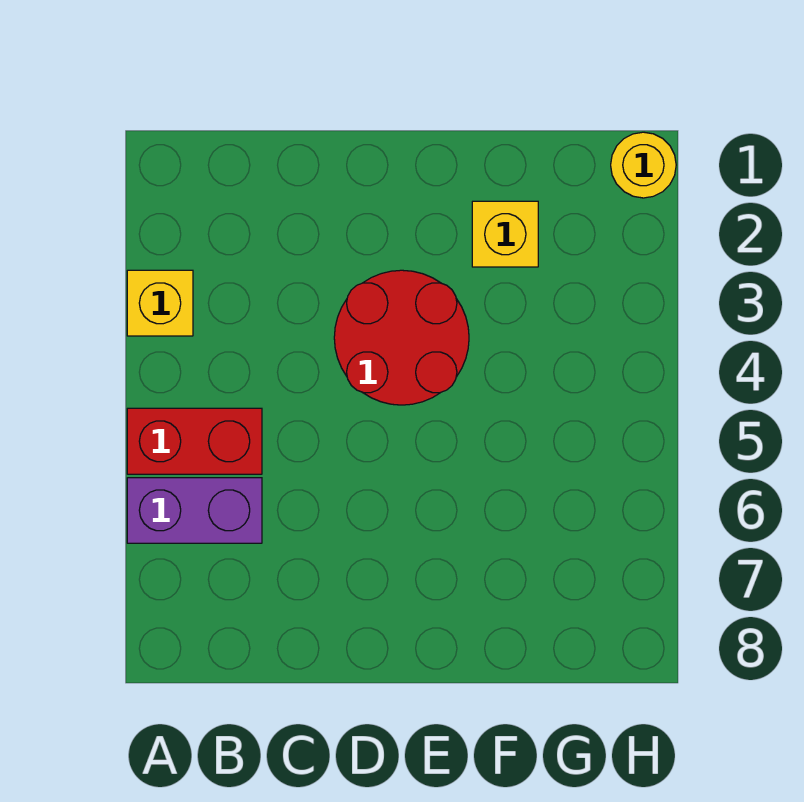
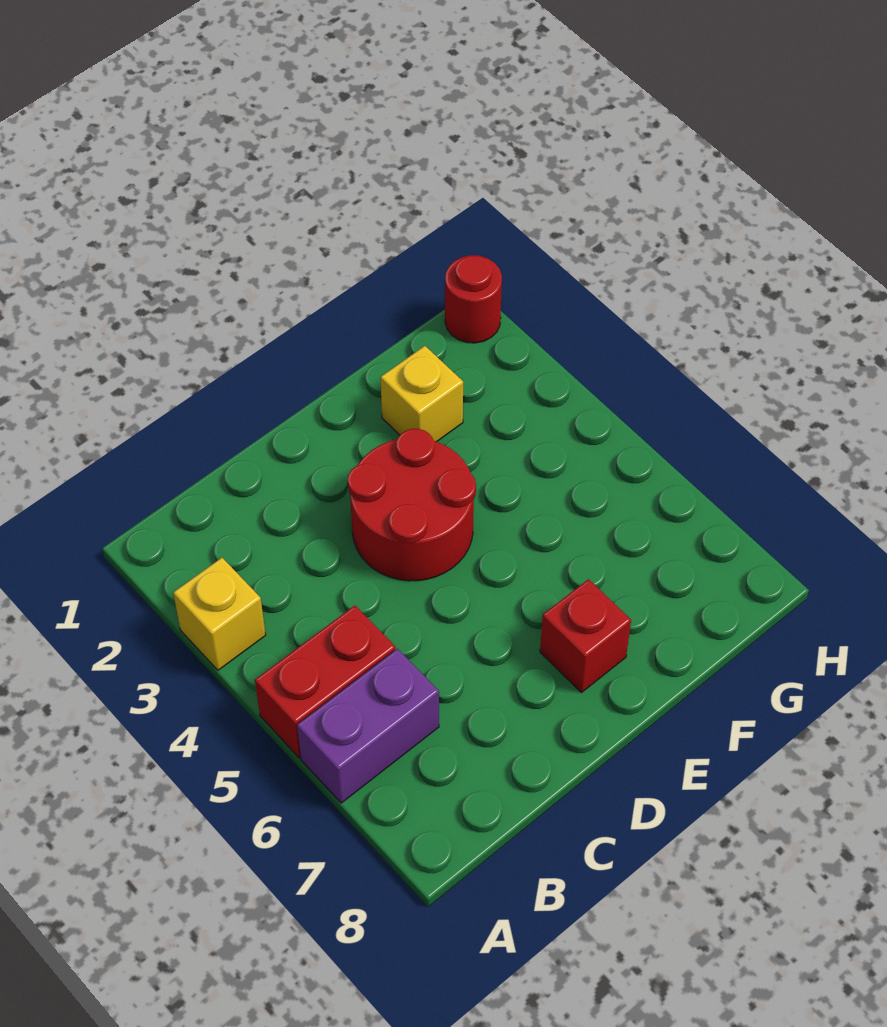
none -> red 1x1 brick [540,579,631,692]
yellow 1x1 round brick [611,132,676,198] -> red 1x1 round brick [445,255,502,343]

